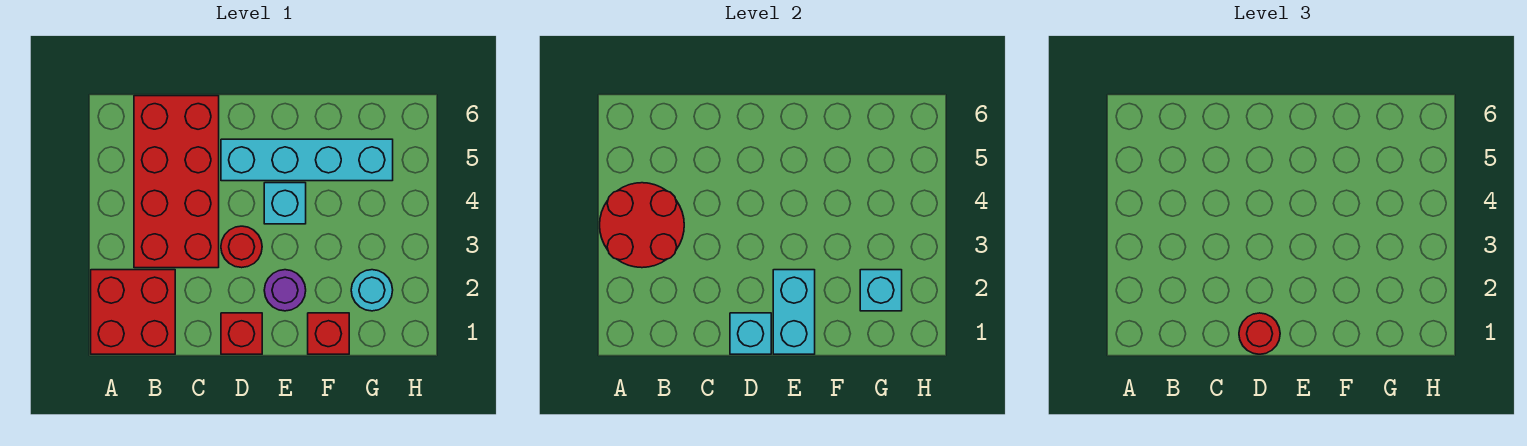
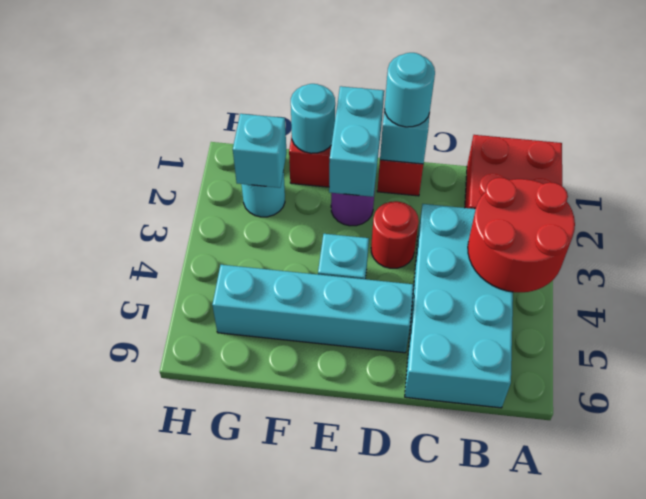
red 2x4 brick [134,96,219,268] -> cyan 2x4 brick [405,204,513,408]
red 1x1 round brick [1239,313,1280,354] -> cyan 1x1 round brick [385,53,435,127]
none -> cyan 1x1 round brick [291,84,335,153]

